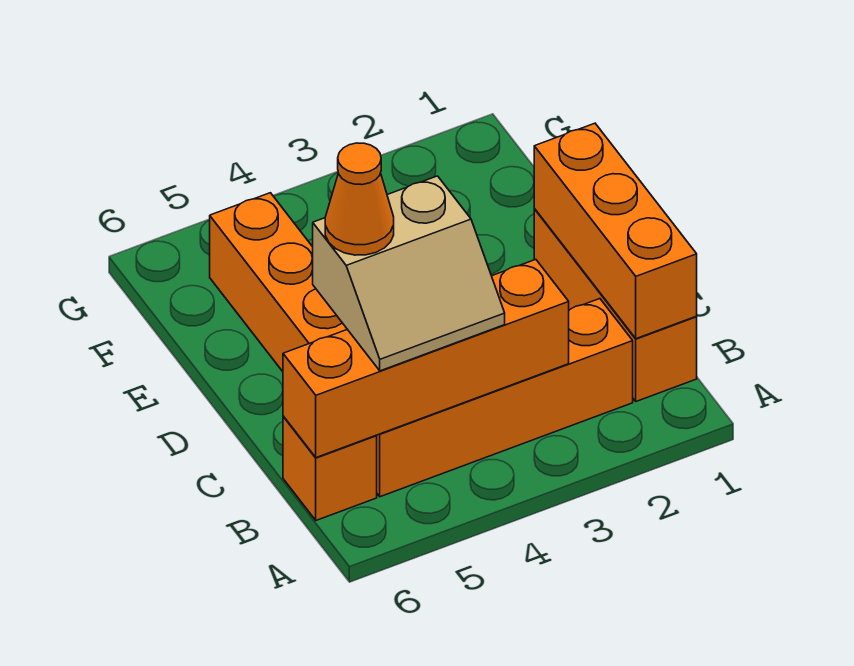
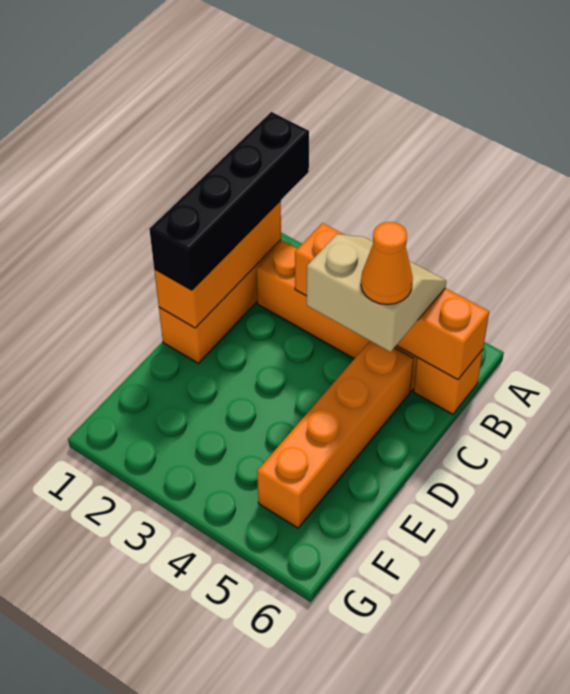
none -> black 1x4 brick [149,112,309,290]

